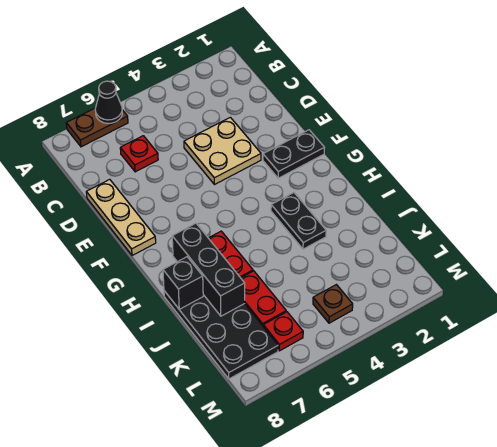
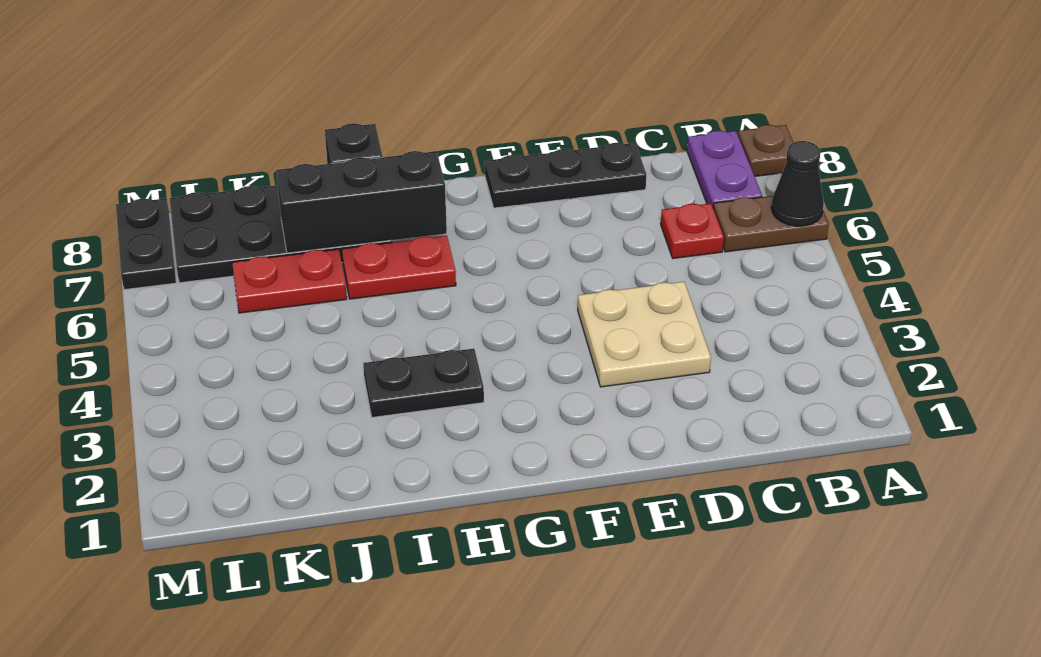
brown 1x2 plate [66,108,128,147] -> brown 1x2 plate turned to [713,196,829,252]
none -> purple 1x2 plate [687,131,762,206]
tan 1x3 plate [86,179,156,256] -> black 1x3 plate [485,143,647,208]
black 1x2 plate [263,130,325,178] -> black 1x2 plate moved to [116,198,176,290]
brown 1x1 plate [313,285,353,323] -> brown 1x1 plate moved to [738,125,793,176]
red 1x1 plate [263,312,303,351] -> none

